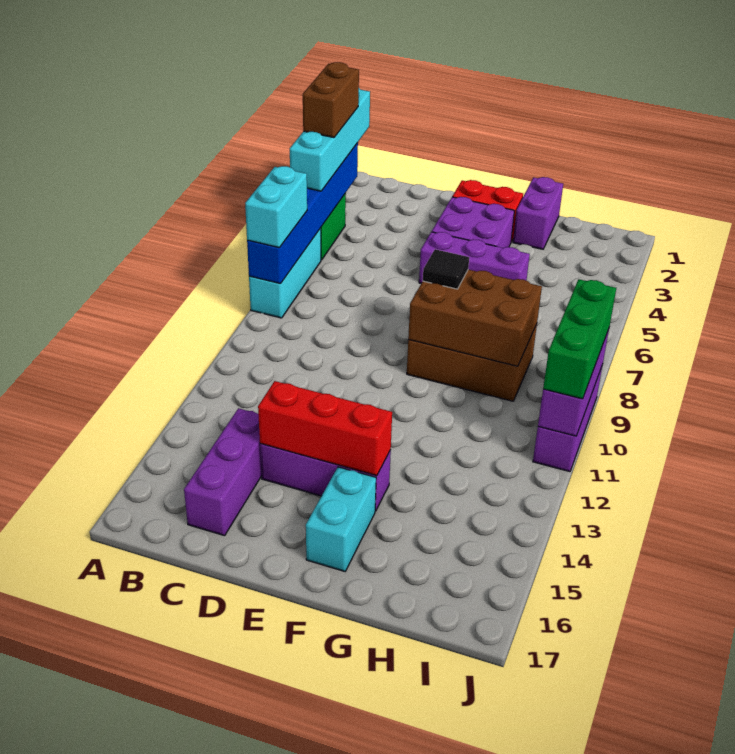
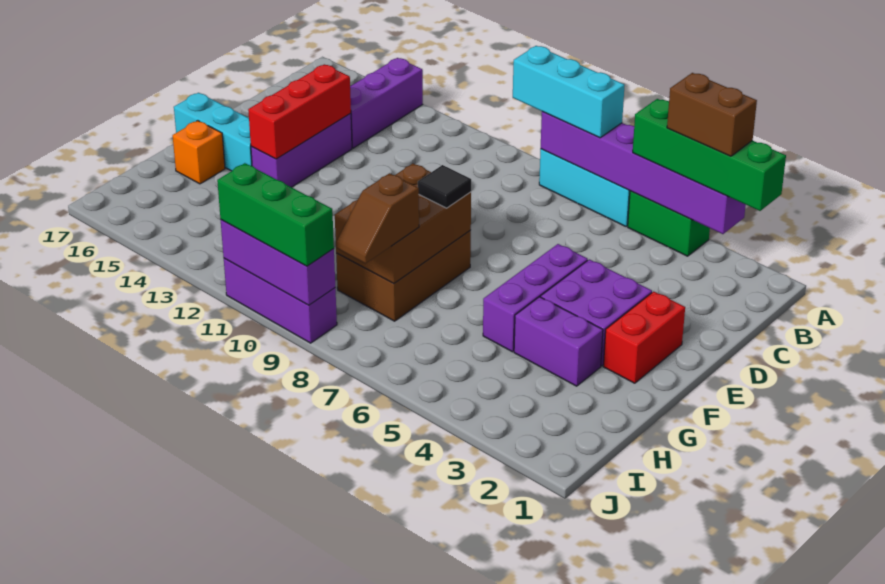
cyan 1x4 brick [290,88,370,191] -> green 1x4 brick [633,99,786,211]
blue 1x6 brick [247,143,358,284] -> purple 1x6 brick [541,112,746,234]
cyan 1x2 brick [245,166,307,248] -> cyan 1x3 brick [513,46,625,138]
purple 1x3 brick [184,408,261,536] -> purple 1x3 brick turned to [350,58,423,148]
cyan 1x2 brick [306,467,376,571] -> cyan 1x3 brick [174,93,252,171]
purple 1x2 brick [513,177,563,249] -> purple 1x2 brick moved to [514,297,603,386]
none -> orange 1x1 brick [173,121,225,184]
none -> brown 1x2 slope [336,173,419,263]

